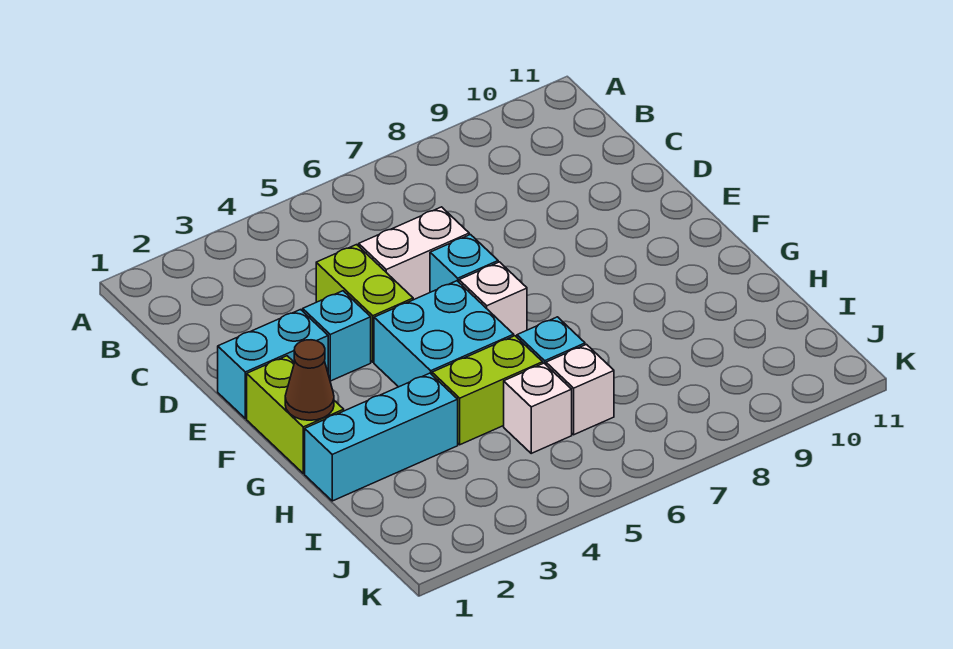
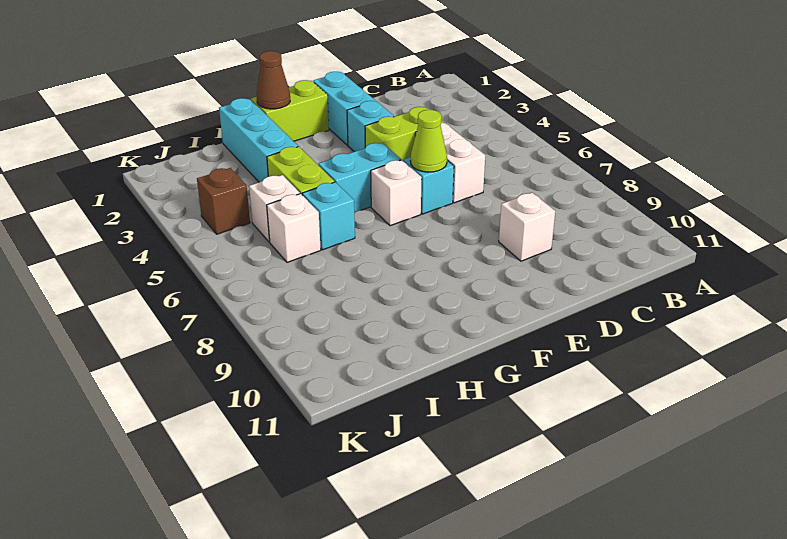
none -> white 1x1 brick [499,193,555,261]
none -> lime 1x1 cone [410,110,447,172]
cyan 2x2 brick [374,281,514,387] -> cyan 1x2 brick [318,143,401,213]
none -> brown 1x1 brick [197,168,250,234]

